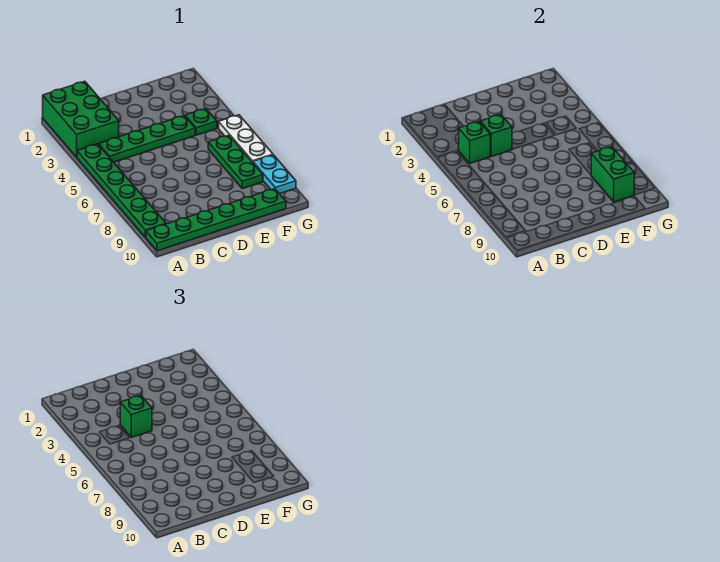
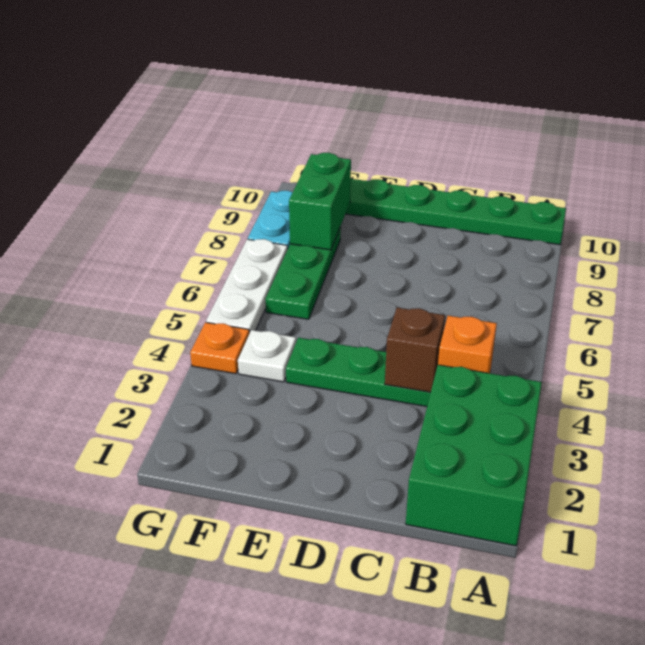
green 1x6 plate [77,144,166,237] -> none
green 1x1 brick [459,122,491,163] -> orange 1x1 brick [438,316,497,373]
green 1x1 brick [480,114,512,156] -> brown 1x1 brick [385,308,445,392]
green 1x1 brick [120,395,152,437] -> none
green 1x1 plate [185,109,217,135] -> white 1x1 plate [238,330,296,382]
none -> orange 1x1 plate [190,322,249,374]

